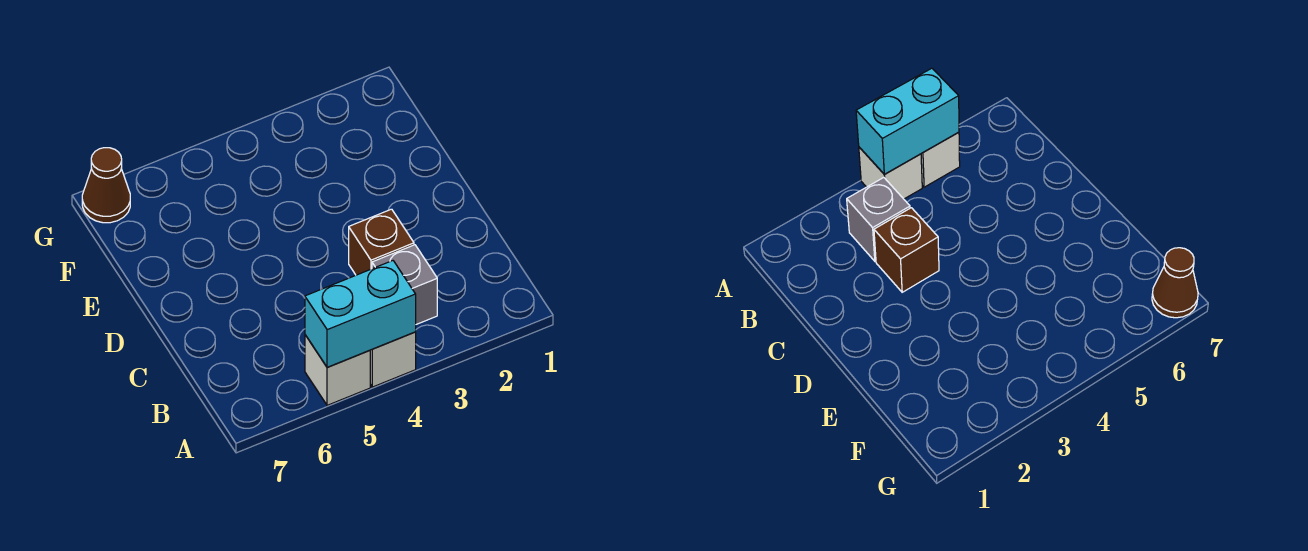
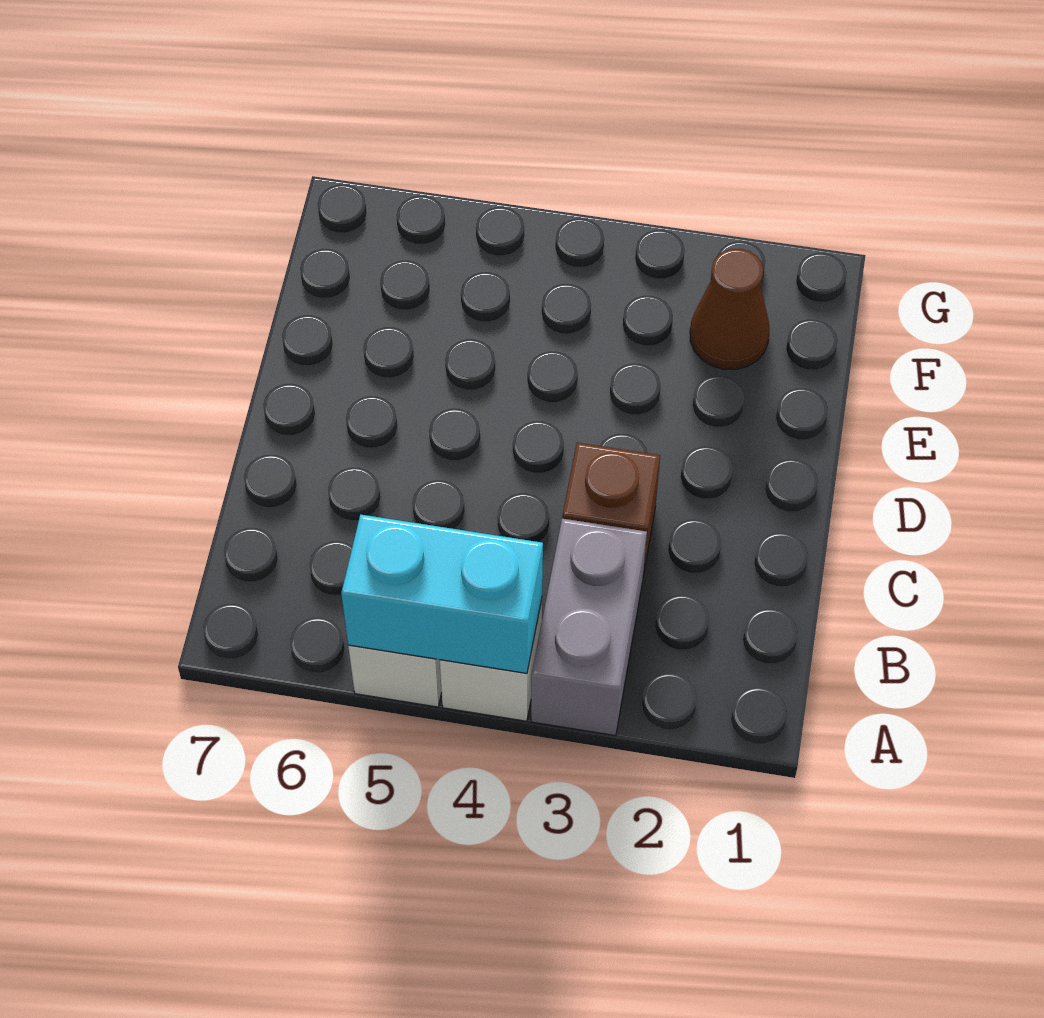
grey 1x1 brick [372,245,437,324] -> grey 1x2 brick [531,519,647,736]
brown 1x1 cone [82,148,130,223] -> brown 1x1 cone moved to [690,249,769,369]

